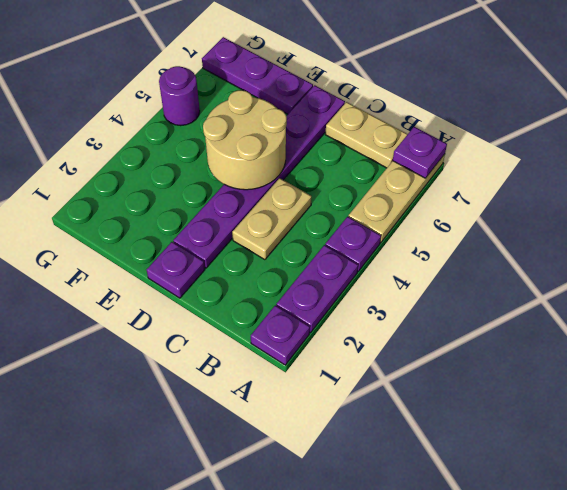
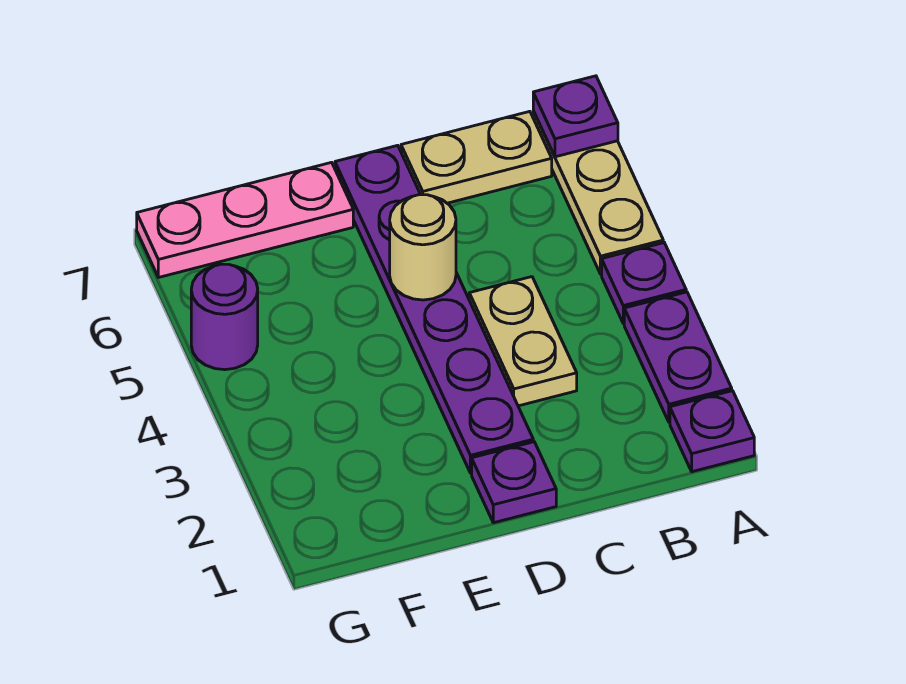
tan 2x2 round brick [203,90,287,190] -> tan 1x1 round brick [390,195,456,300]
purple 1x3 plate [202,37,313,114] -> pink 1x3 plate [137,162,353,277]

